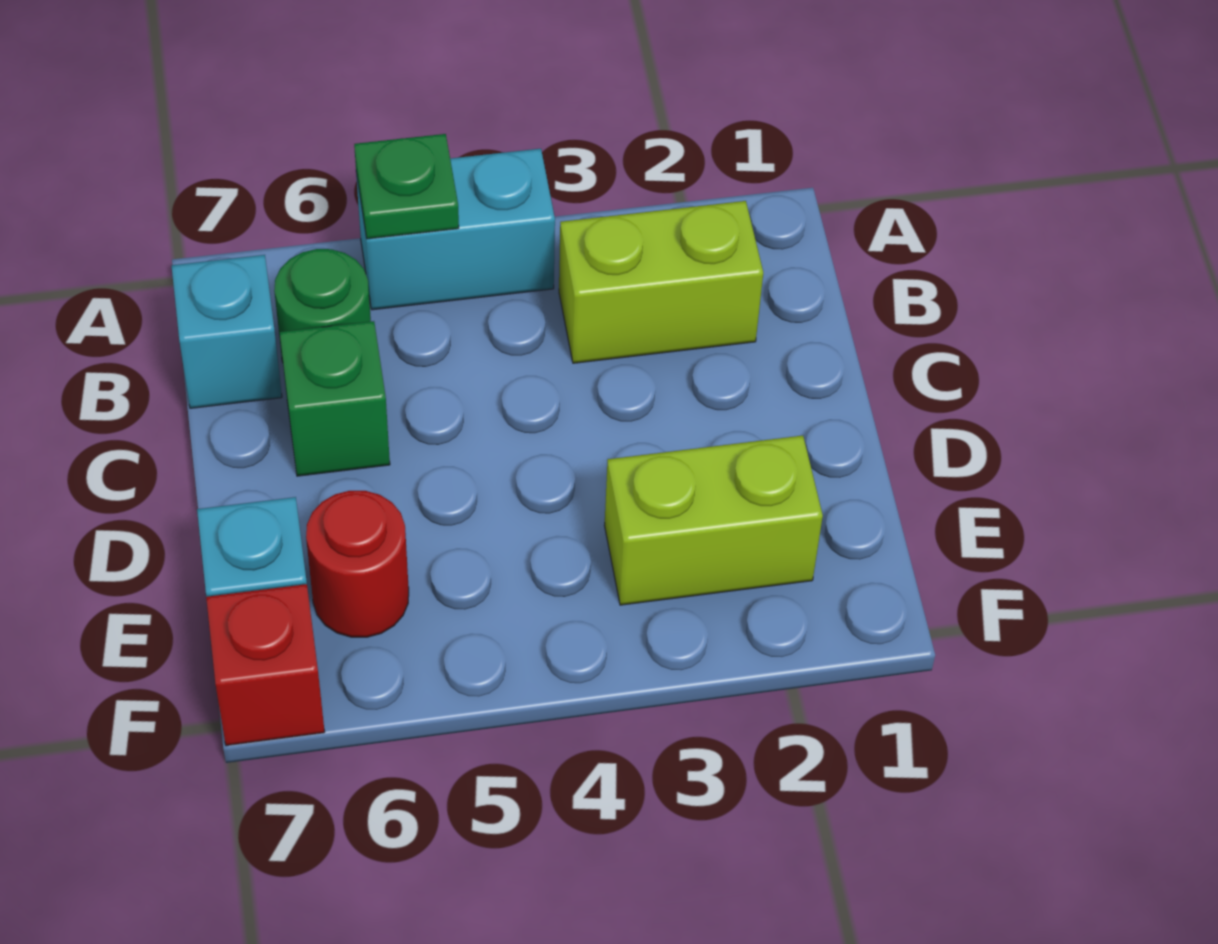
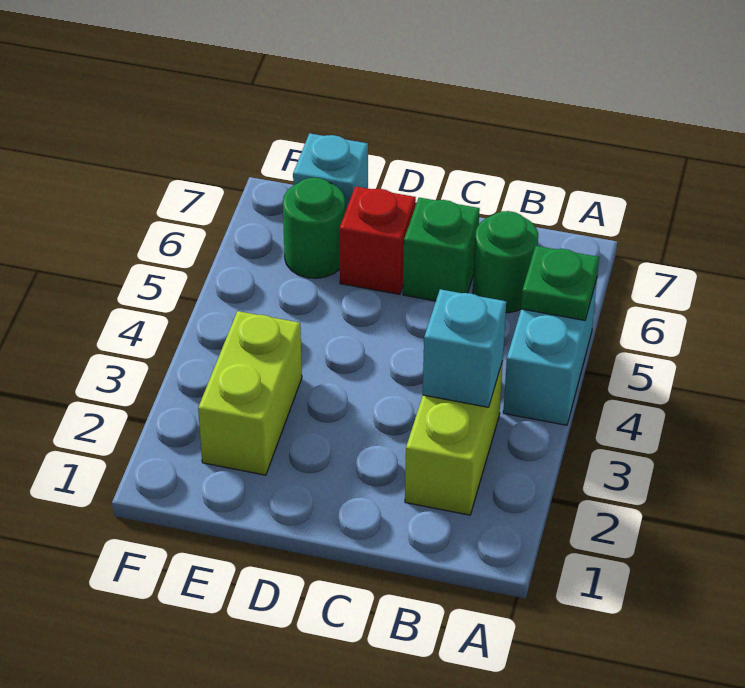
cyan 1x1 brick [172,255,282,408] -> cyan 1x1 brick moved to [423,289,506,407]
red 1x1 round brick [306,491,409,637] -> green 1x1 round brick [283,178,345,278]
red 1x1 brick [206,584,325,746] -> red 1x1 brick moved to [339,186,416,294]

